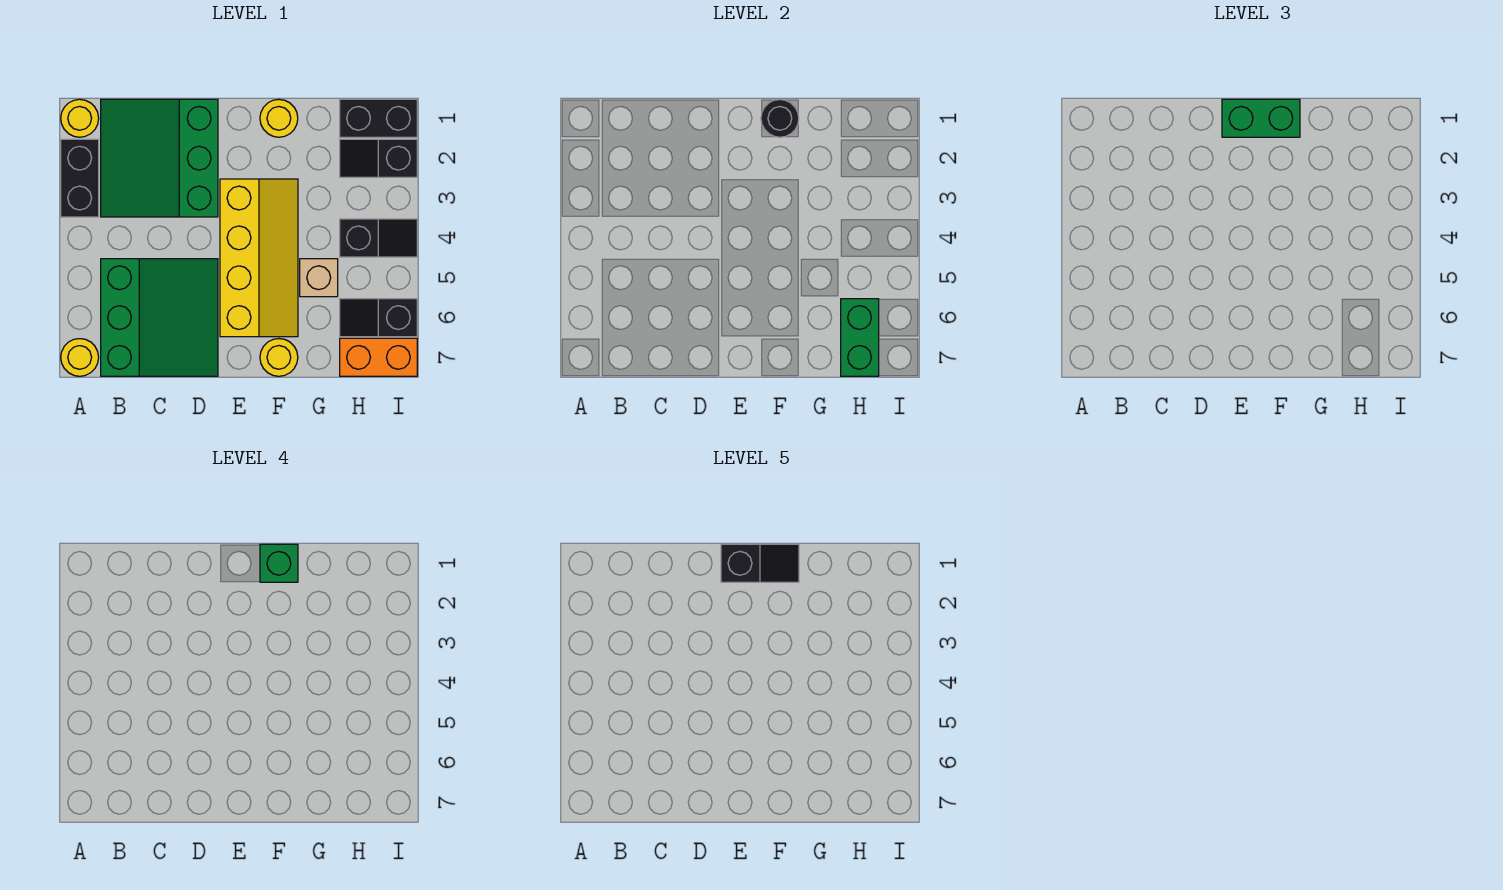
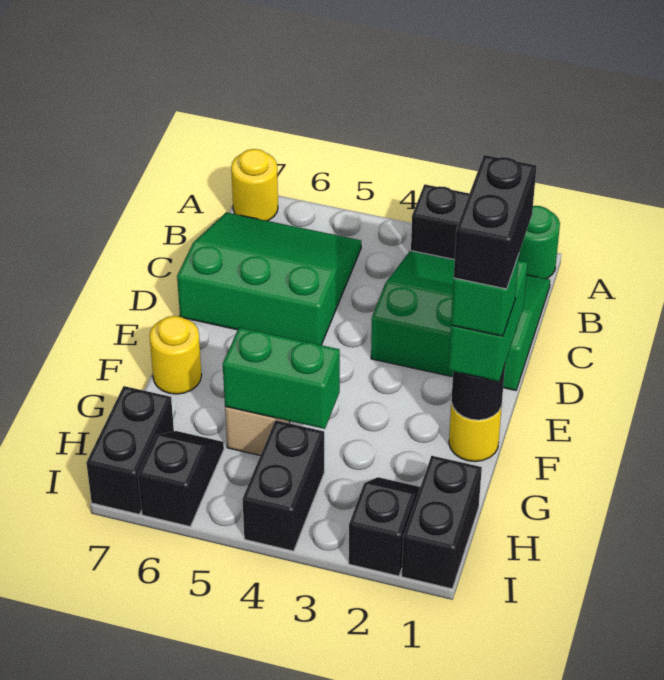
yellow 1x1 round brick [61,99,99,137] -> green 1x1 round brick [519,206,560,279]
green 3x3 slope [101,259,218,376] -> green 3x3 slope turned to [177,212,361,345]
black 1x2 slope [721,544,799,582] -> black 1x2 brick [454,155,537,289]
yellow 2x4 slope [220,179,298,337] -> none
black 1x2 slope [340,219,417,257] -> black 1x2 brick [243,420,324,551]
green 1x2 brick [841,299,879,376] -> green 1x2 brick moved to [223,327,340,429]
orange 1x2 brick [340,338,417,376] -> black 1x2 brick [86,386,174,514]

